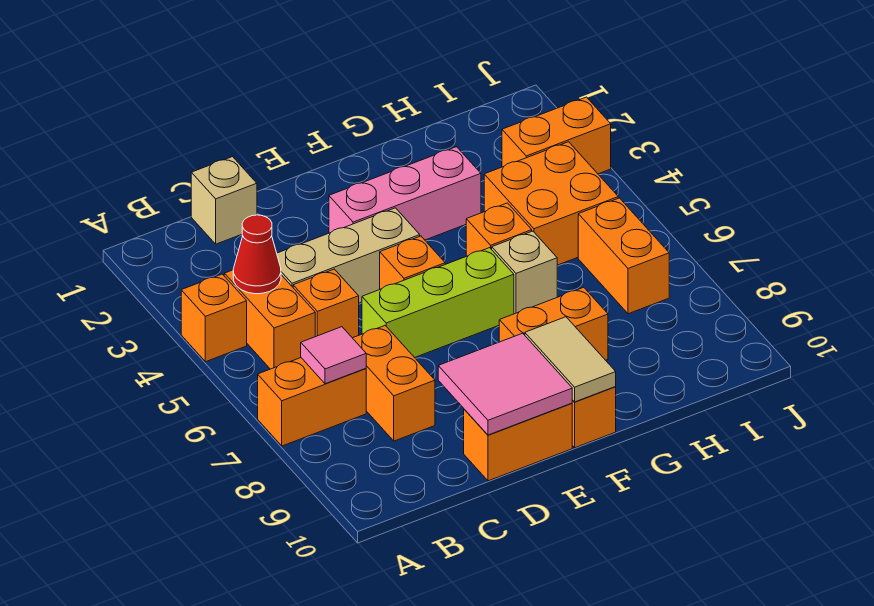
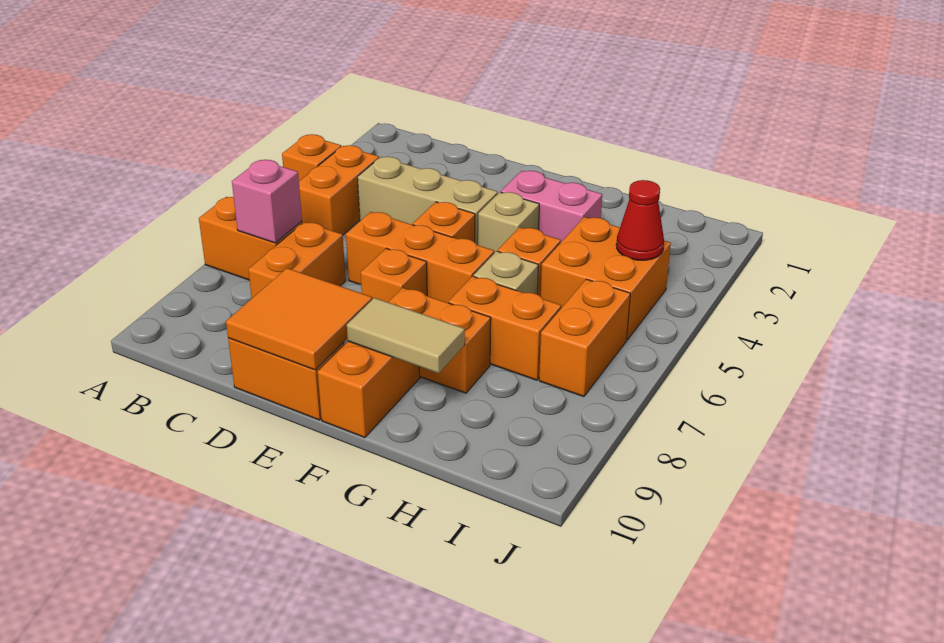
red 1x1 cone [233,215,281,294] -> red 1x1 cone moved to [616,180,664,260]
pink 1x1 tile [301,327,366,384] -> pink 1x1 brick [232,160,302,243]
tan 1x1 brick [191,157,257,244] -> tan 1x1 brick moved to [478,192,539,253]
orange 1x1 brick [293,269,359,338] -> orange 1x1 brick moved to [361,248,427,302]
lime 1x3 brick [362,248,514,358] -> orange 1x3 brick [346,212,494,303]
pink 2x2 tile [438,333,572,435] -> orange 2x2 tile [226,268,372,370]
pink 1x3 brick [329,147,481,240] -> pink 1x2 brick [501,171,602,242]
tan 1x2 tile [525,317,616,402] -> tan 1x2 tile turned to [347,298,465,373]
orange 1x2 brick [502,97,611,174] -> orange 1x2 brick moved to [448,276,561,380]

